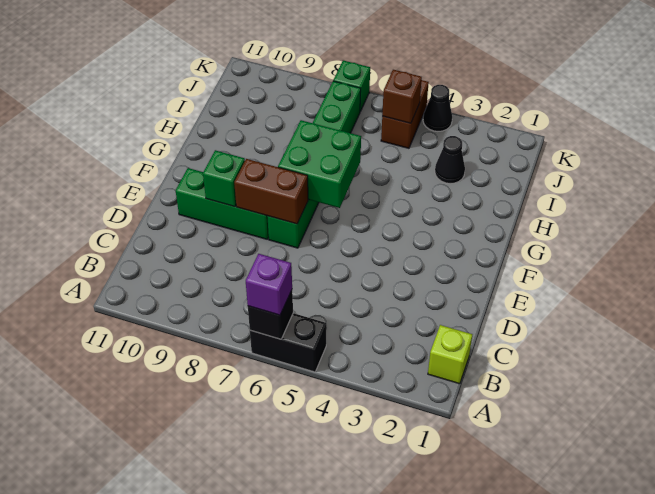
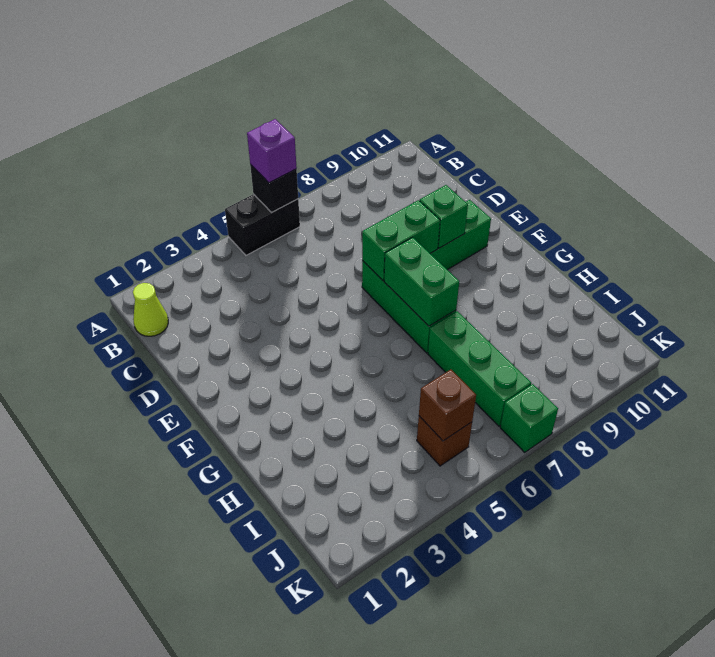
lime 1x1 brick [428,325,472,384] -> lime 1x1 cone [133,283,168,336]
brown 1x2 brick [234,159,308,224] -> green 1x2 brick [362,200,440,281]
green 2x2 brick [278,120,361,208] -> green 1x2 brick [384,237,459,326]
black 1x1 cone [435,136,465,184] -> none
brown 1x2 brick [381,80,429,148] -> brown 1x1 brick [417,416,472,466]
black 1x1 cone [423,85,452,131] -> none

